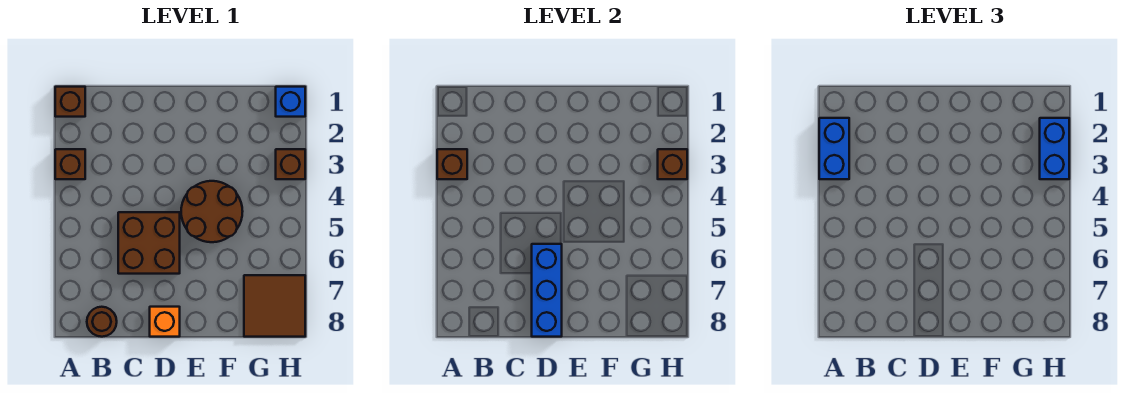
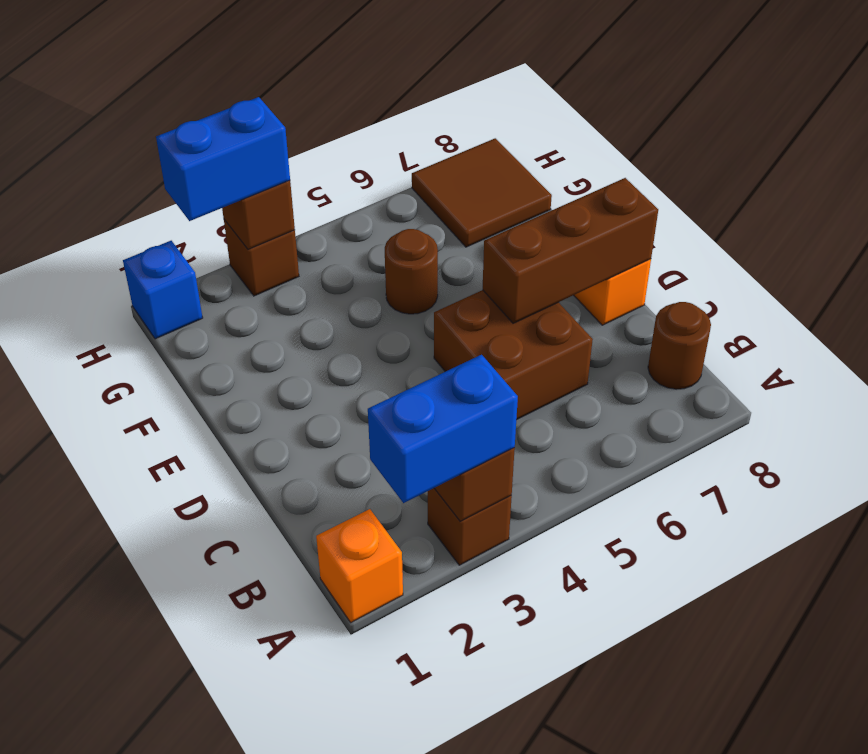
brown 1x1 brick [55,87,85,117] -> orange 1x1 brick [316,509,403,622]
blue 1x3 brick [532,244,562,337] -> brown 1x3 brick [483,178,658,323]
brown 2x2 round brick [181,181,243,242] -> brown 1x1 round brick [385,229,438,314]

